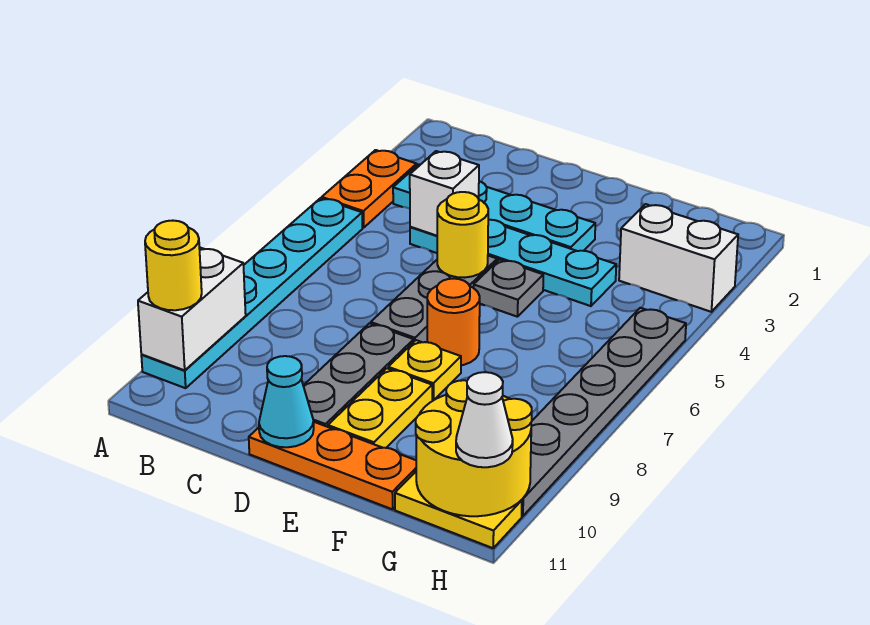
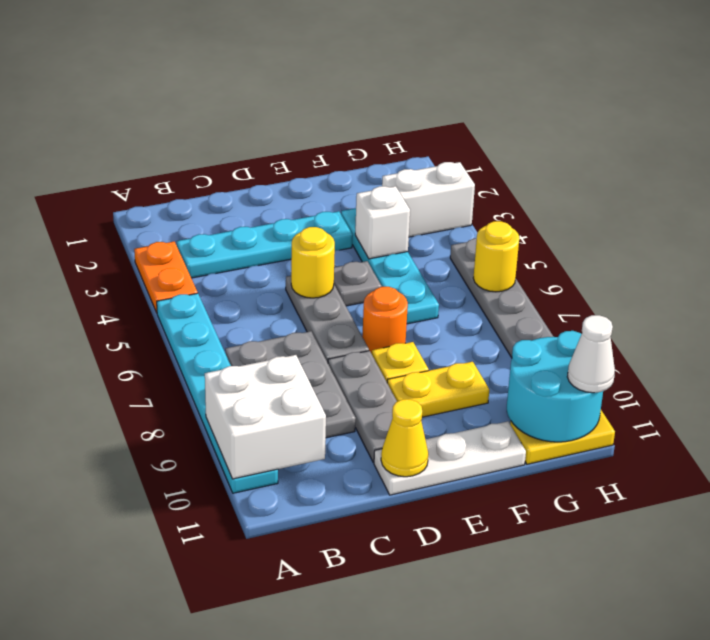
white 1x2 brick [138,248,246,370] -> white 2x2 brick [205,355,326,479]
yellow 1x1 round brick [145,221,202,310] -> yellow 1x1 round brick moved to [473,221,519,292]
none -> grey 2x3 plate [225,331,356,438]
cyan 1x4 plate [410,220,616,306] -> cyan 1x4 plate turned to [341,208,439,324]
white 1x1 brick [410,151,479,236] -> white 1x1 brick moved to [355,186,410,259]
orange 1x3 plate [249,422,416,509] -> white 1x3 plate [374,421,526,495]
cyan 1x1 cone [259,356,314,447] -> yellow 1x1 cone [381,399,428,477]
yellow 1x2 plate [328,368,432,448] -> yellow 1x2 plate turned to [387,362,489,417]
yellow 2x2 round brick [416,380,532,516] -> cyan 2x2 round brick [507,331,603,442]

